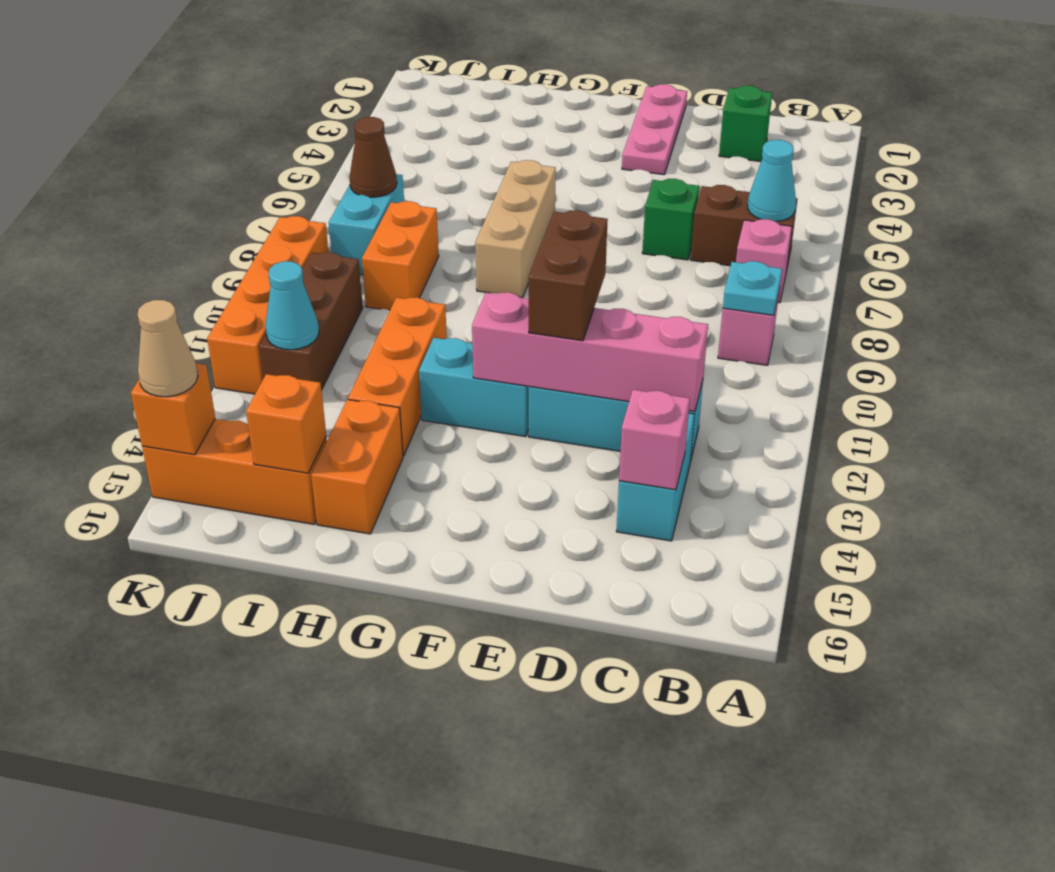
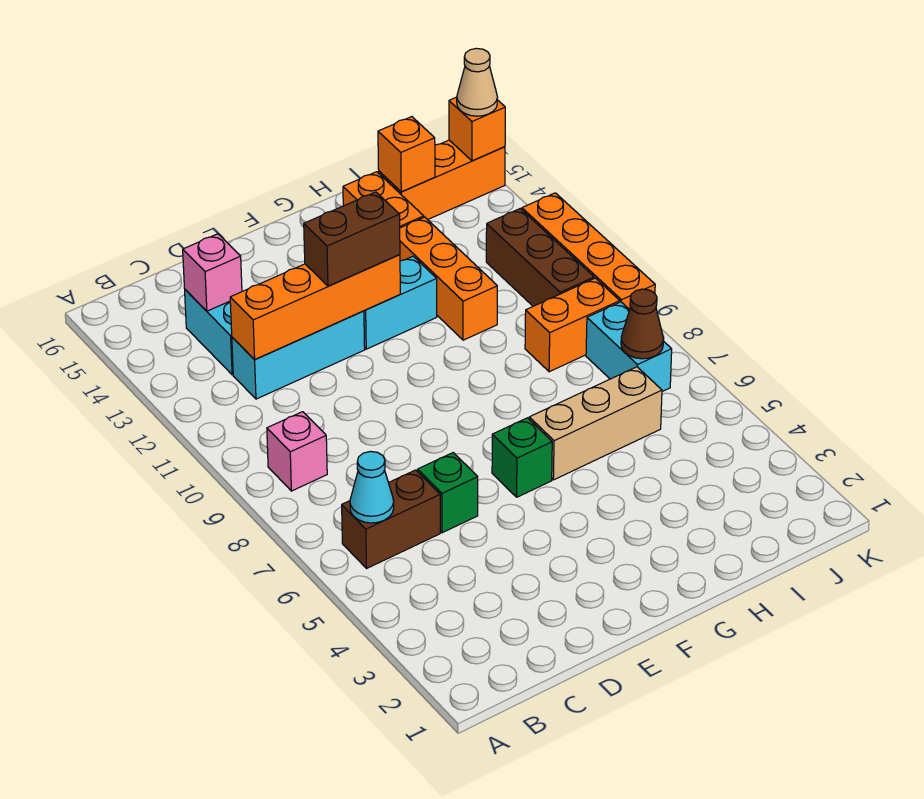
pink 1x1 brick [736,219,792,303] -> none
cyan 1x1 plate [723,261,782,315] -> none
green 1x1 brick [719,86,772,162] -> green 1x1 brick moved to [492,418,552,497]
pink 1x4 brick [472,292,708,412] -> orange 1x4 brick [230,255,400,360]
pink 1x3 plate [622,84,687,175] -> none
brown 1x2 brick [529,211,608,341] -> brown 1x2 brick turned to [304,192,400,286]
tan 1x3 brick [475,160,556,298] -> tan 1x3 brick turned to [529,367,662,480]
orange 1x2 brick [362,201,439,310] -> orange 1x2 brick turned to [525,278,620,372]
cyan 1x1 cone [265,261,319,350] -> none

